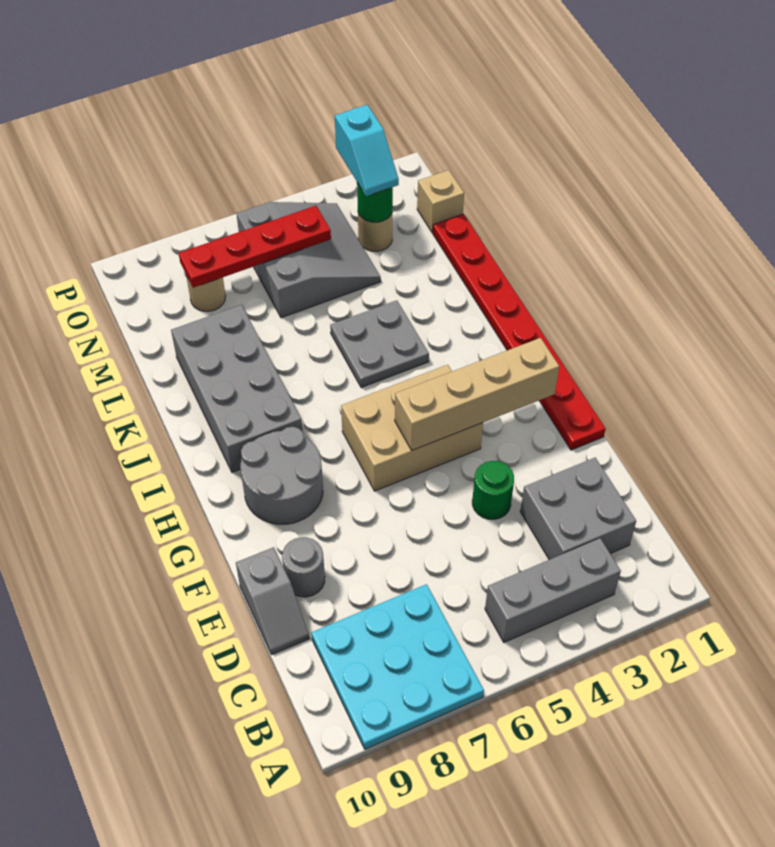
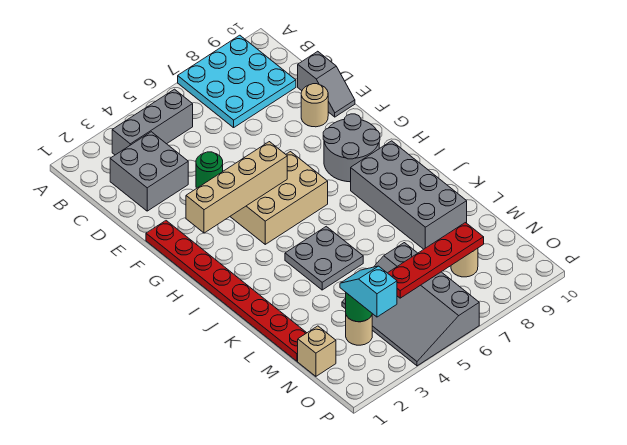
grey 1x2 slope [236,547,309,654] -> grey 1x2 slope turned to [298,51,355,117]
grey 1x1 round brick [282,537,325,597] -> tan 1x1 round brick [301,84,328,127]
grey 3x3 slope [237,202,381,318] -> grey 3x4 slope [342,243,479,366]

